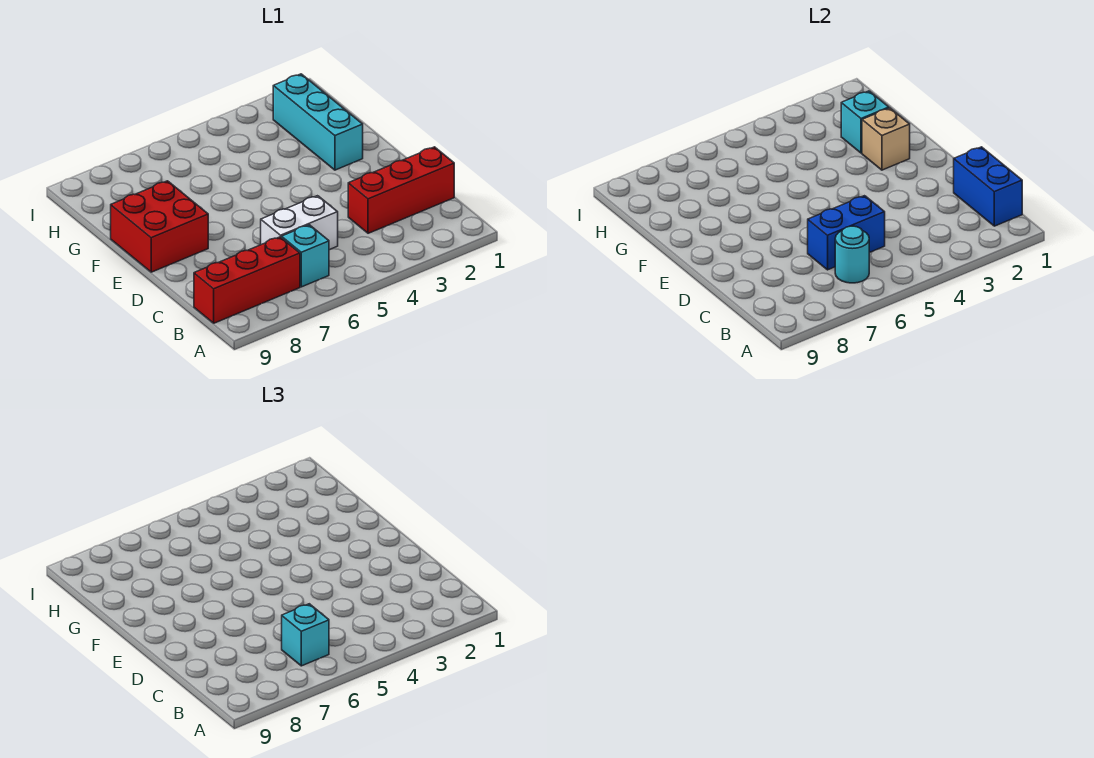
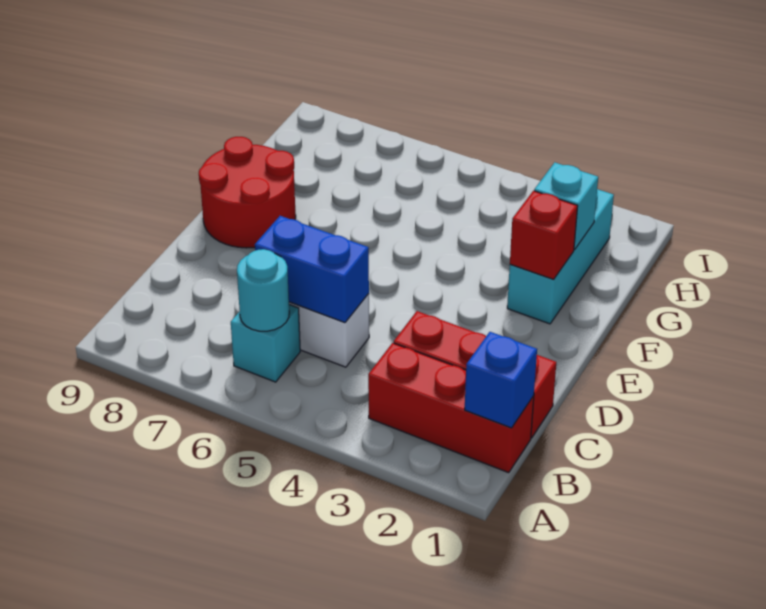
blue 1x2 brick [954,147,1022,226] -> blue 1x1 brick [465,332,537,428]
cyan 1x1 brick [282,604,329,666] -> none
red 1x3 brick [194,237,300,323] -> red 1x3 brick moved to [368,343,534,473]
red 2x2 brick [111,181,208,272] -> red 2x2 round brick [199,137,296,248]
tan 1x1 brick [862,108,910,170] -> red 1x1 brick [510,191,578,279]

